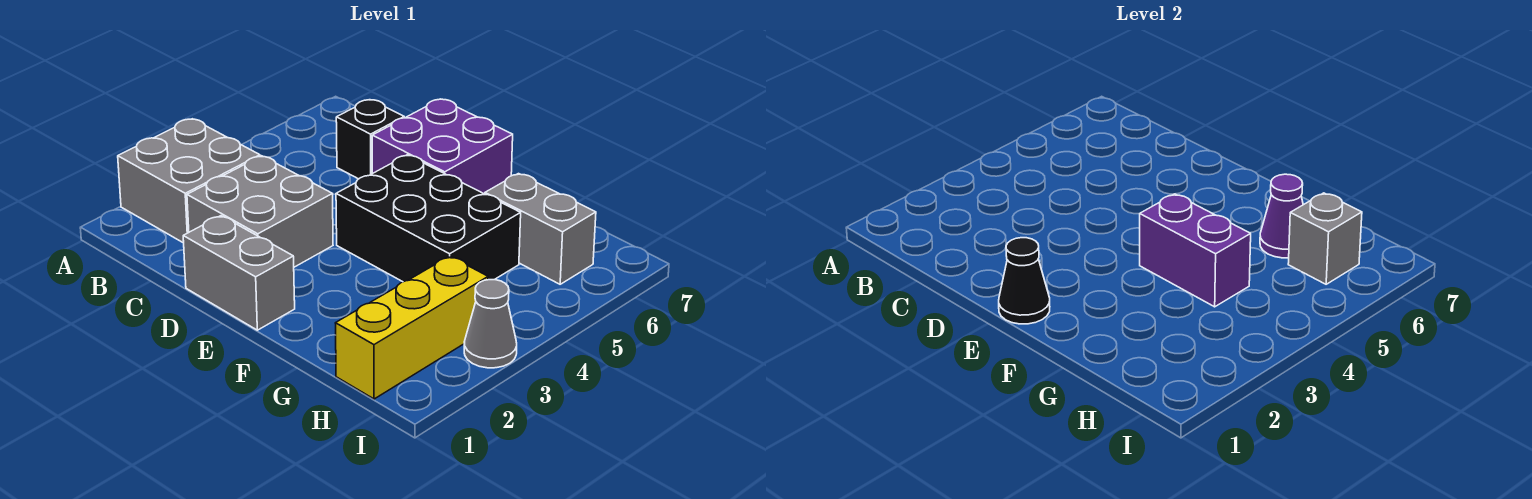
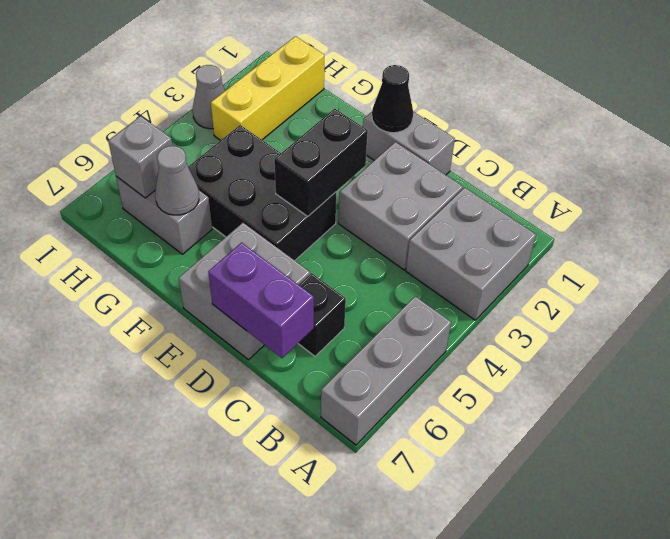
none -> grey 1x3 brick [321,296,451,445]
purple 2x2 brick [372,99,513,194] -> grey 2x2 brick [179,223,310,360]
none -> black 1x2 brick [274,109,368,216]
purple 1x2 brick [1140,194,1251,307] -> purple 1x2 brick moved to [208,243,314,358]
purple 1x1 cone [1260,174,1303,258] -> grey 1x1 cone [155,146,199,215]

